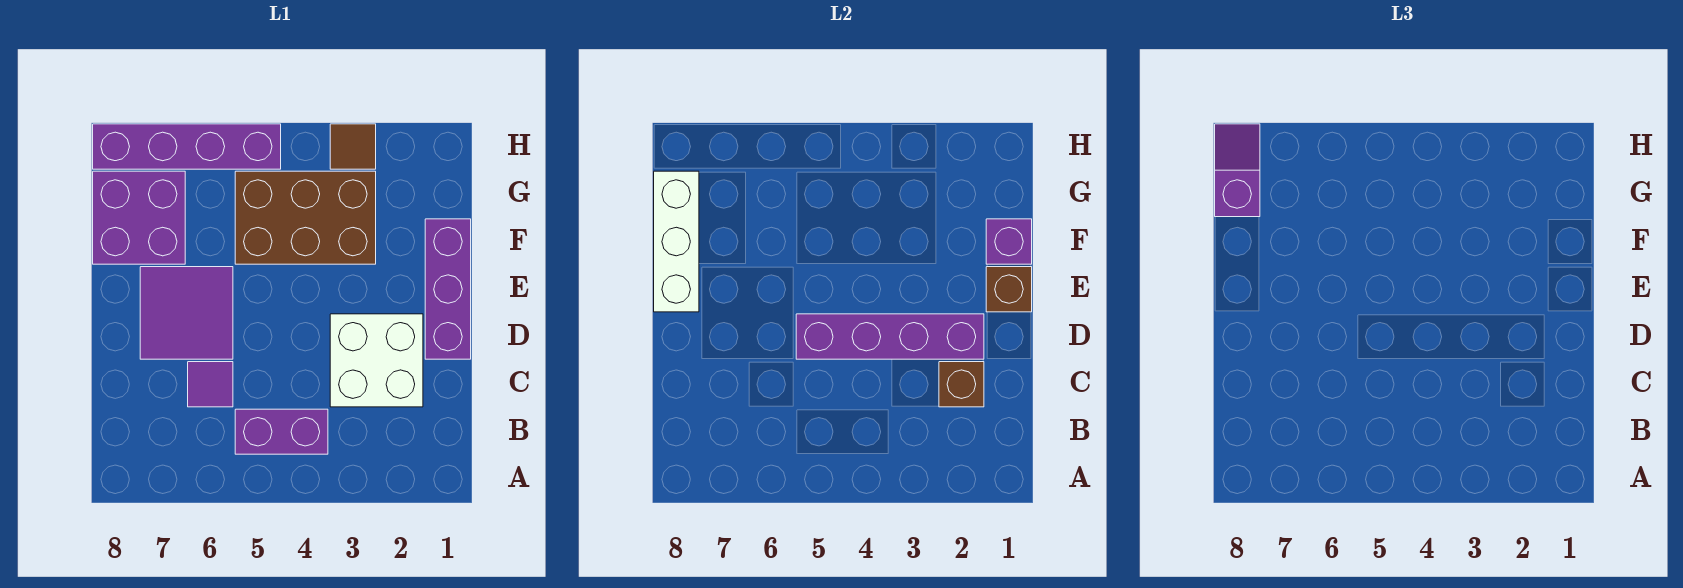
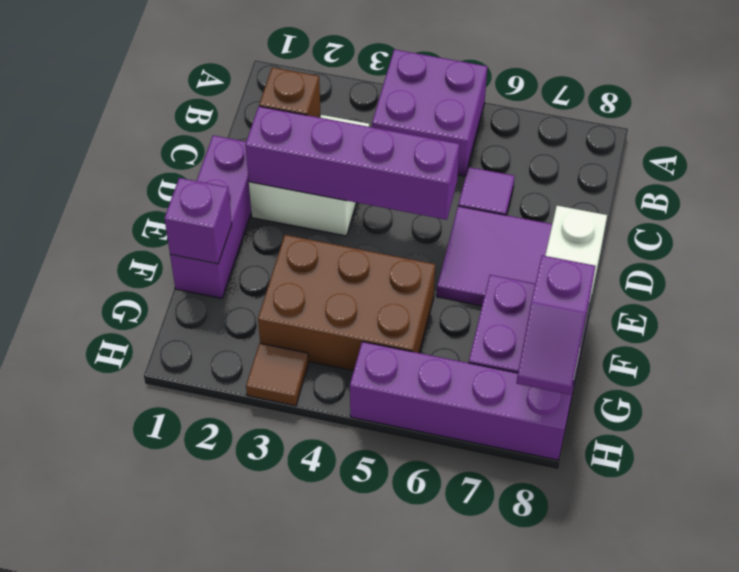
purple 1x2 brick [235,409,328,454] -> purple 2x2 brick [372,49,487,176]
brown 1x1 brick [986,267,1032,312] -> none

